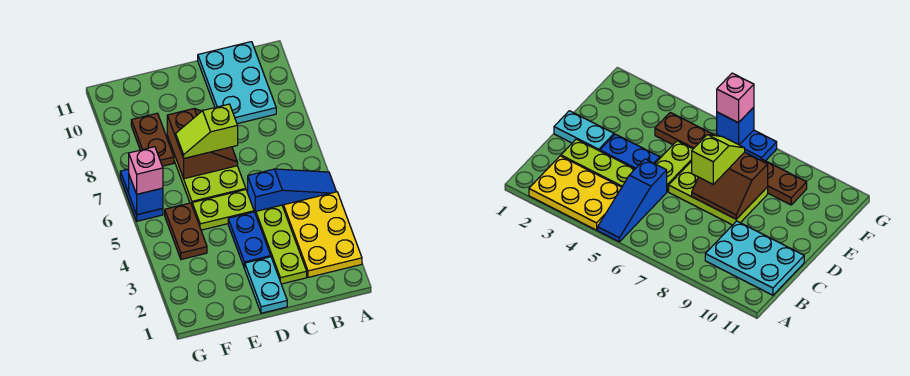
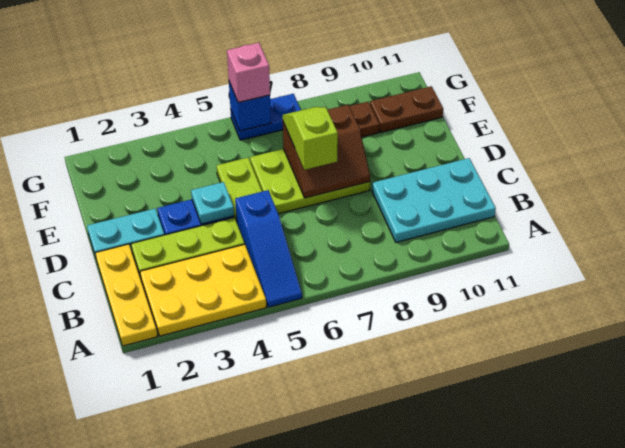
none -> yellow 1x3 plate [95,244,158,346]
none -> cyan 1x1 plate [191,182,234,224]
brown 1x2 plate [165,203,207,259] -> brown 1x2 plate moved to [370,86,443,132]

